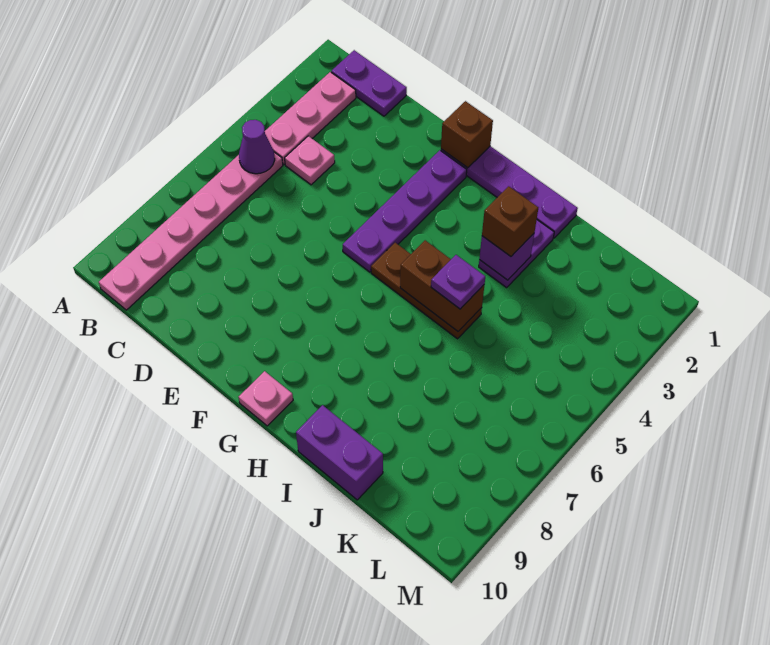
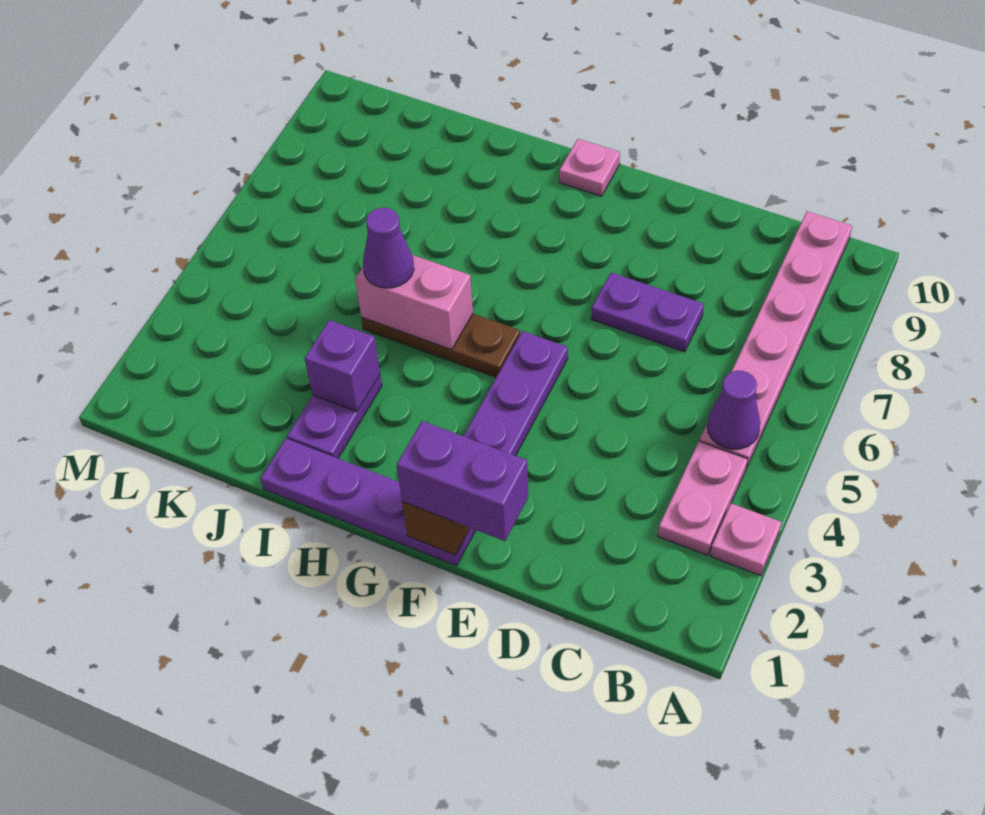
purple 1x2 plate [331,50,407,116] -> purple 1x2 plate moved to [591,272,704,352]
pink 1x3 plate [265,72,356,164] -> pink 1x2 plate [658,442,748,555]
pink 1x1 plate [285,136,335,185] -> pink 1x1 plate moved to [710,503,781,576]
brown 1x2 brick [400,240,484,331] -> pink 1x2 brick [355,255,473,350]
brown 1x1 brick [482,186,538,256] -> none
purple 1x1 plate [431,255,485,309] -> purple 1x1 cone [363,208,414,288]
purple 1x2 brick [296,405,383,500] -> purple 1x2 brick moved to [397,421,528,541]

